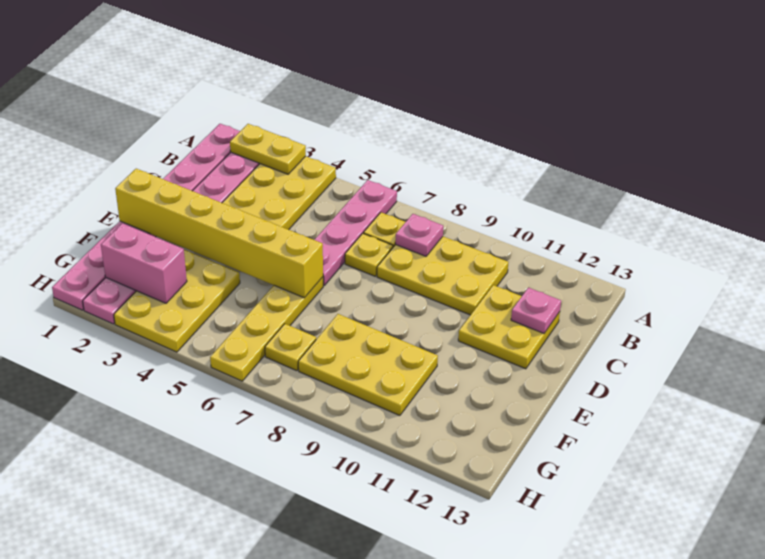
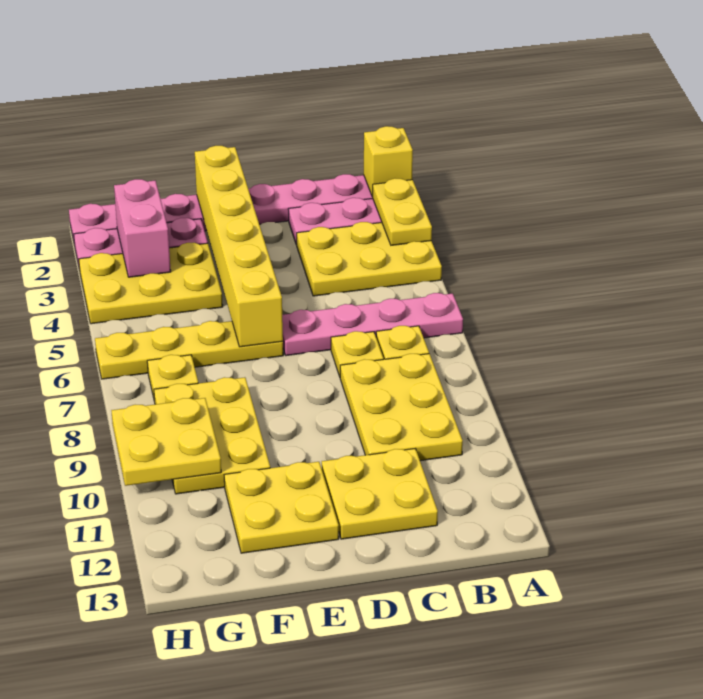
none -> yellow 1x1 brick [364,126,413,197]
pink 1x1 plate [395,214,443,256] -> none
pink 1x1 plate [511,288,561,333] -> none
none -> yellow 2x2 plate [224,462,339,553]
none -> yellow 2x2 plate [111,398,221,486]

